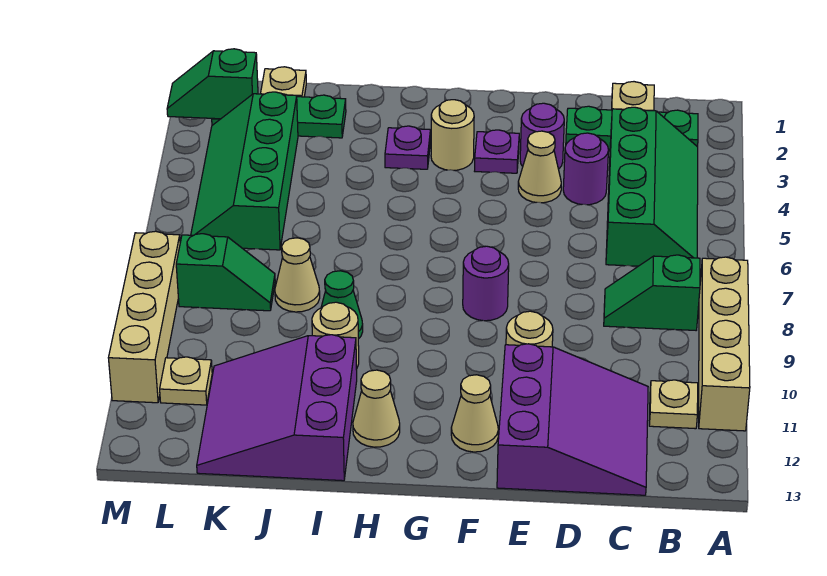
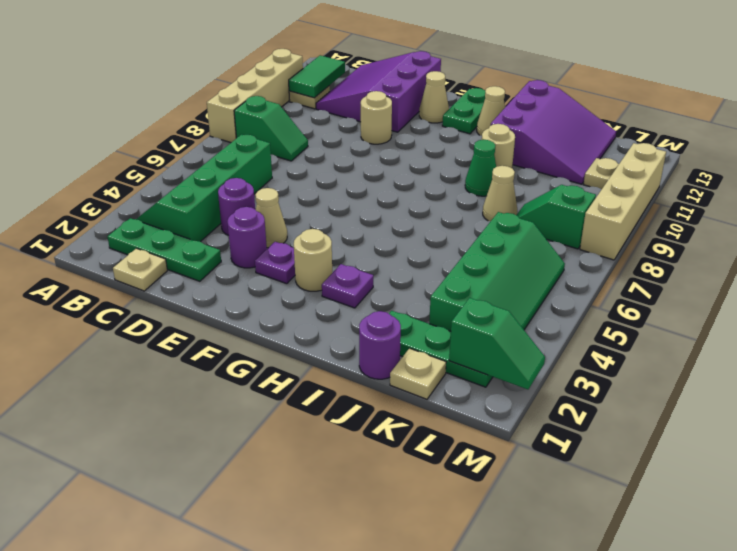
none -> green 1x2 tile [289,55,345,98]
purple 1x1 round brick [463,246,509,321] -> purple 1x1 round brick moved to [359,311,401,379]
none -> green 1x2 plate [442,88,485,134]

